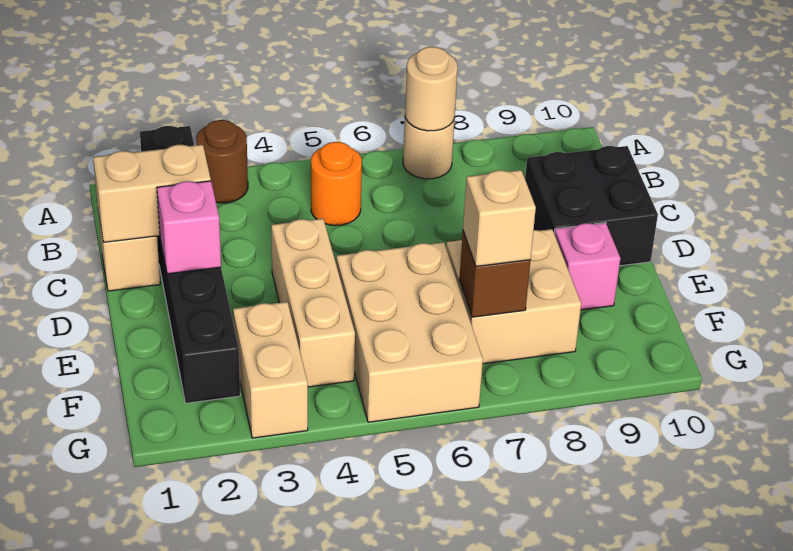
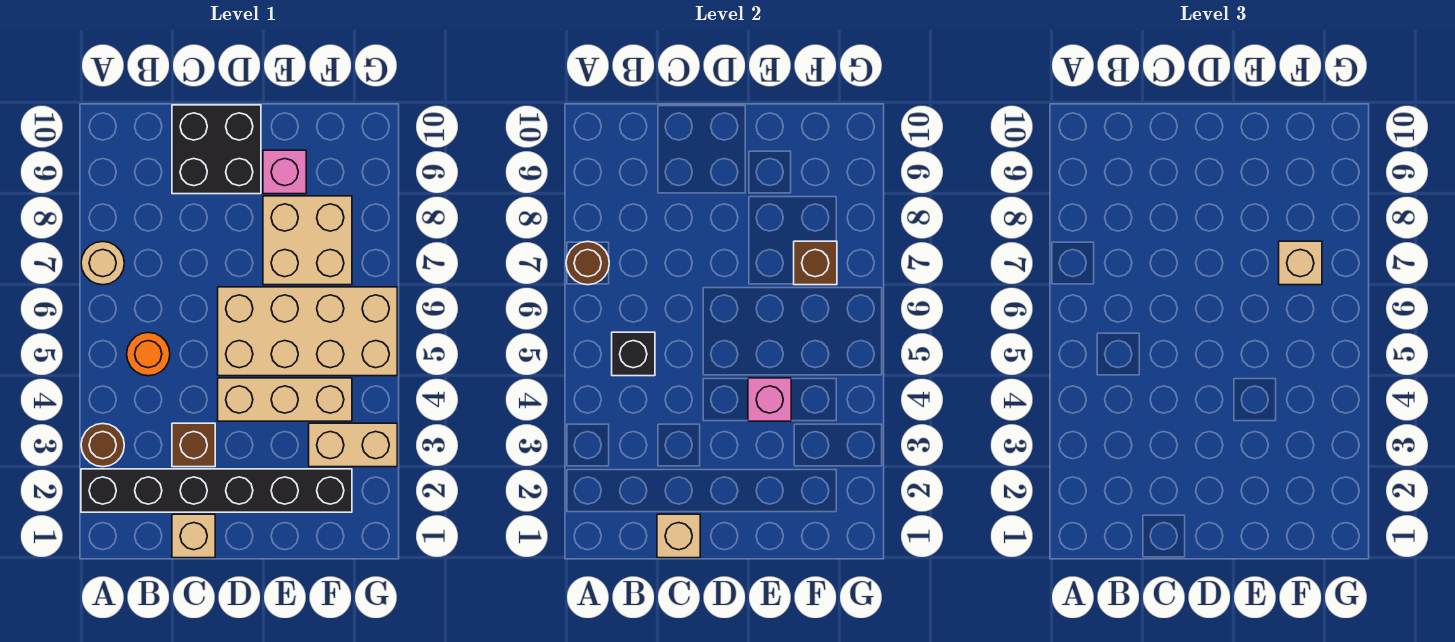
tan 1x1 round brick [405,47,458,131] -> brown 1x1 round brick [566,241,609,285]
none -> black 1x1 brick [612,332,655,376]
tan 1x2 brick [93,145,211,242] -> tan 1x1 brick [657,514,700,558]
none -> brown 1x1 brick [172,423,215,467]
pink 1x1 brick [157,181,221,274] -> pink 1x1 brick moved to [748,378,791,421]
tan 2x3 brick [336,242,483,422] -> tan 2x4 brick [218,287,397,376]

